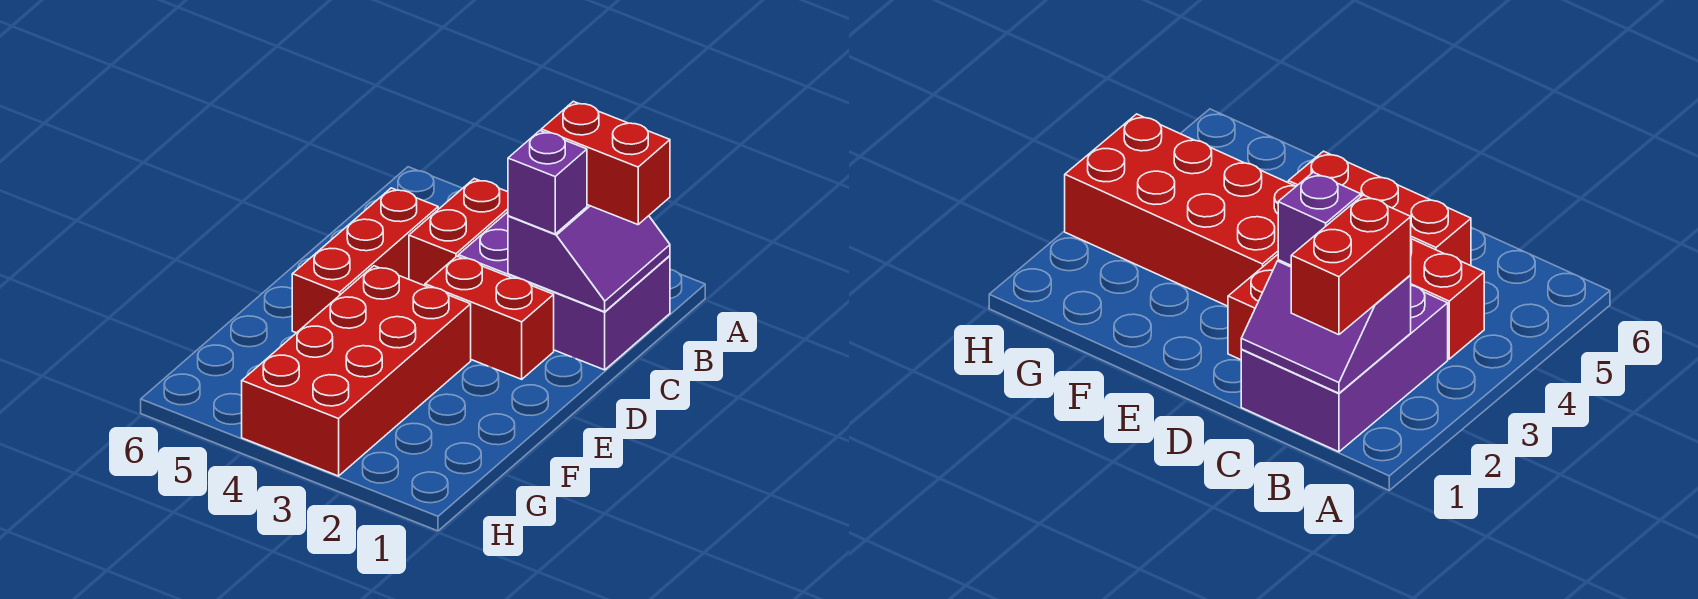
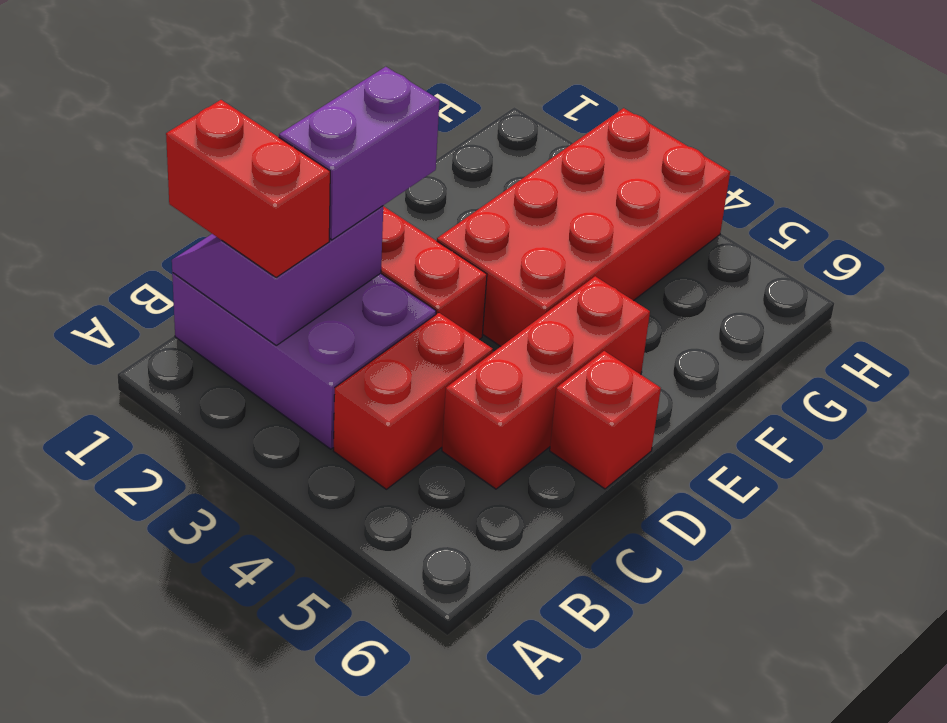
purple 1x1 brick [508,131,587,234] -> purple 1x2 brick [279,67,439,240]
none -> red 1x1 brick [550,351,661,489]

